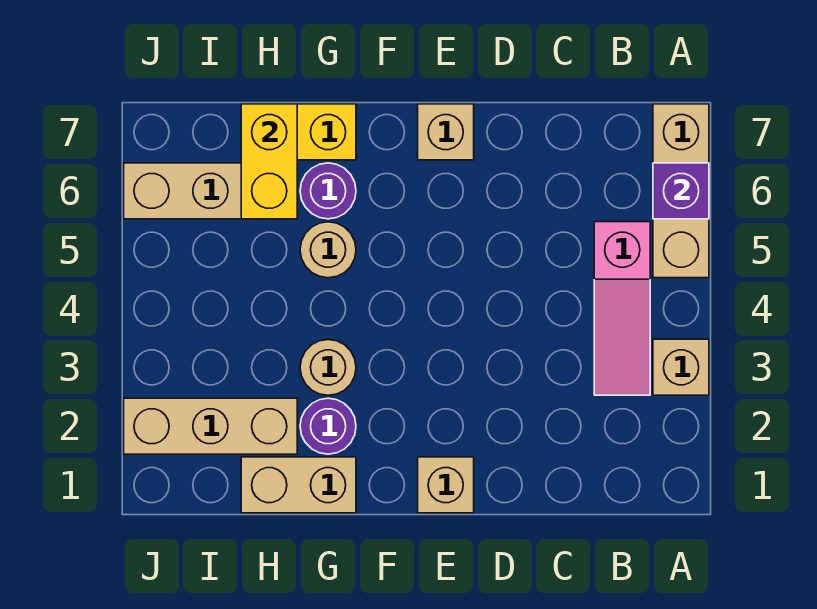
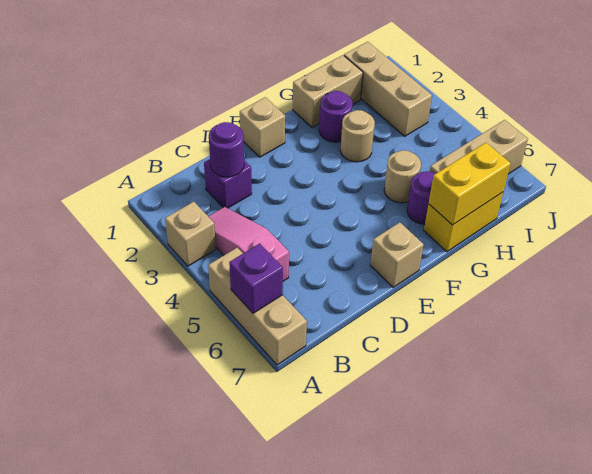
none -> purple 1x1 brick [204,159,252,208]
none -> purple 1x1 round brick [209,122,244,177]
tan 1x3 brick [124,398,297,454] -> tan 1x3 brick turned to [344,42,432,136]
yellow 1x2 brick [241,104,297,219] -> yellow 1x2 brick turned to [429,143,511,225]

